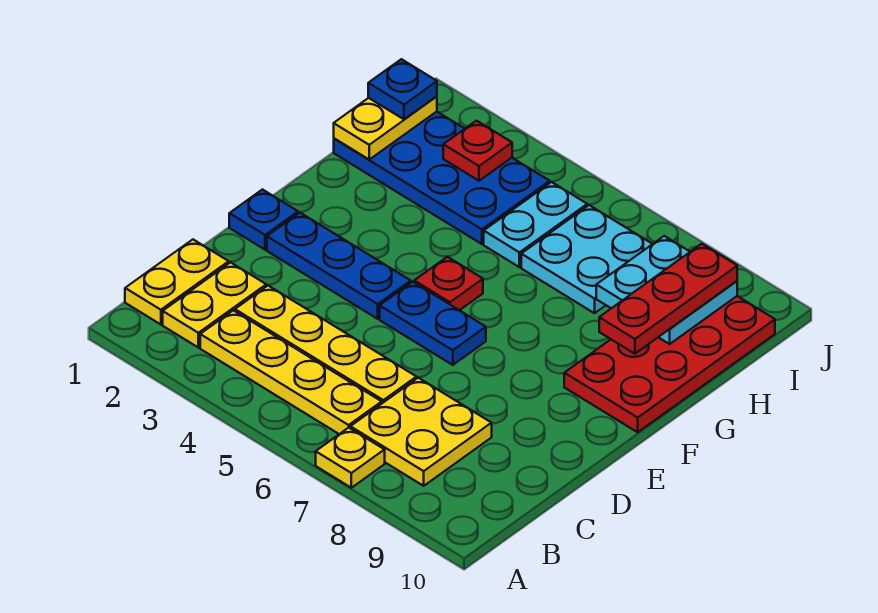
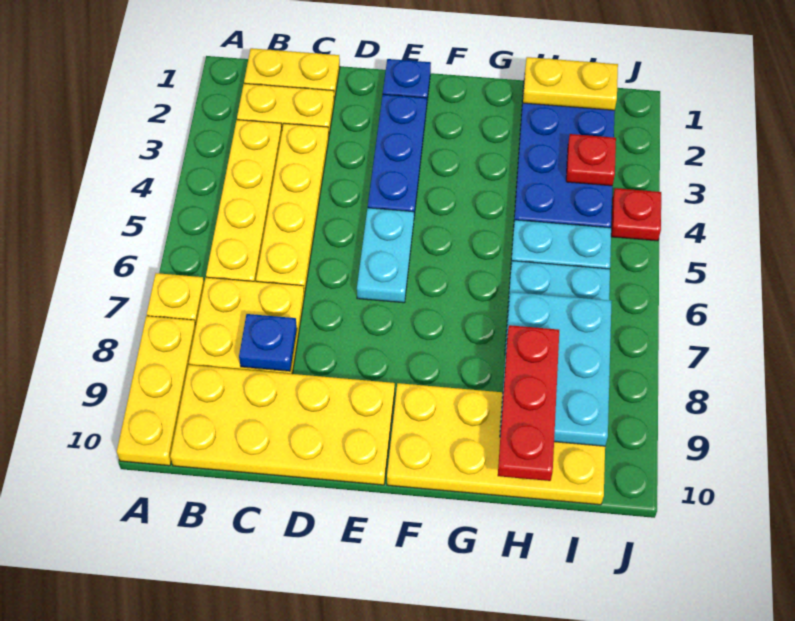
none -> yellow 1x3 plate [117,316,196,466]
none -> yellow 2x4 plate [170,365,395,485]
blue 1x2 plate [380,282,486,365] -> cyan 1x2 plate [357,208,414,303]
red 1x1 plate [414,257,483,310] -> red 1x1 plate moved to [611,188,661,241]
red 2x4 plate [564,296,775,432] -> yellow 2x4 plate [387,383,605,505]
red 1x3 plate [599,244,737,354] -> red 1x3 plate turned to [498,325,559,481]
cyan 2x2 plate [596,236,737,344] -> cyan 2x3 plate [500,292,612,446]
blue 1x1 plate [368,59,437,119] -> blue 1x1 plate moved to [239,314,297,371]

